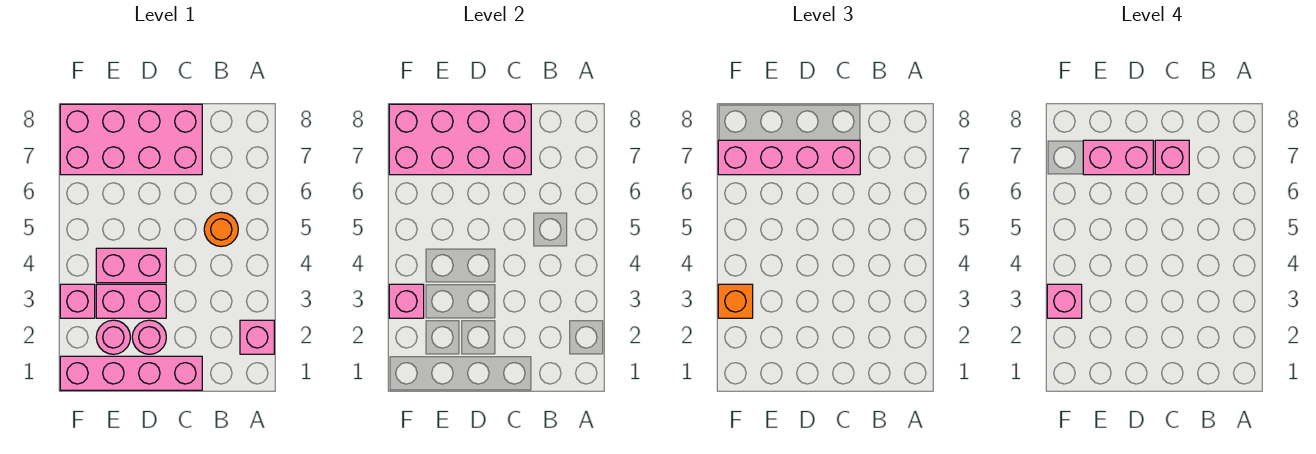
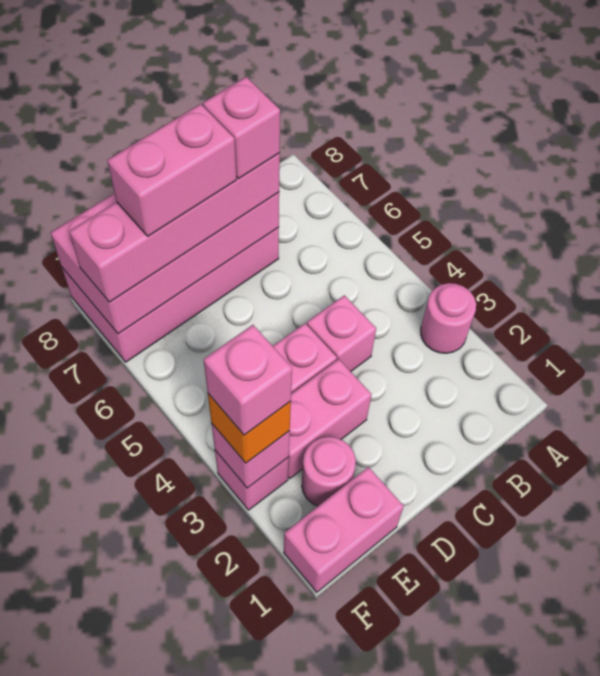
pink 1x1 brick [240,320,274,354] -> pink 1x1 brick moved to [307,295,376,372]
orange 1x1 round brick [204,212,238,247] -> none
pink 1x4 brick [60,356,202,390] -> pink 1x2 brick [284,467,404,592]
pink 1x1 round brick [132,320,166,354] -> pink 1x1 round brick moved to [421,283,476,353]

